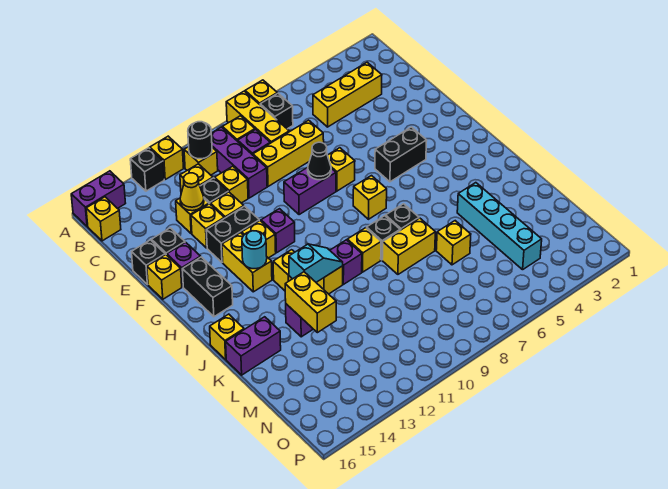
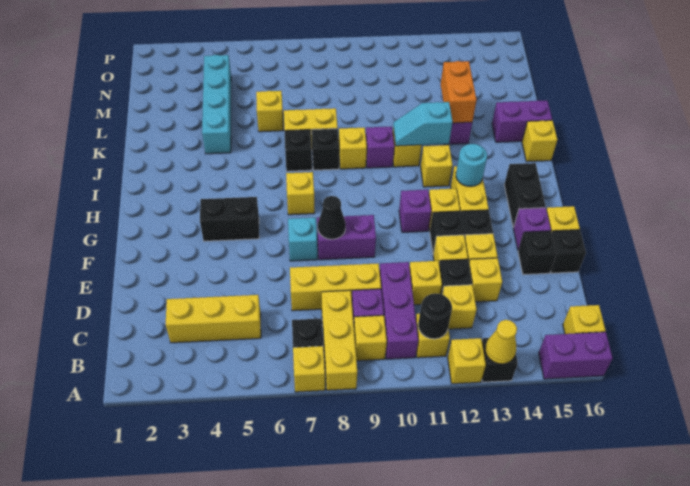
yellow 1x1 cone [180,173,204,211] -> yellow 1x1 cone moved to [485,320,517,364]
yellow 1x1 brick [328,148,355,191] -> cyan 1x1 brick [288,218,317,261]
yellow 1x2 brick [285,272,336,333] -> orange 1x2 brick [441,61,477,123]

